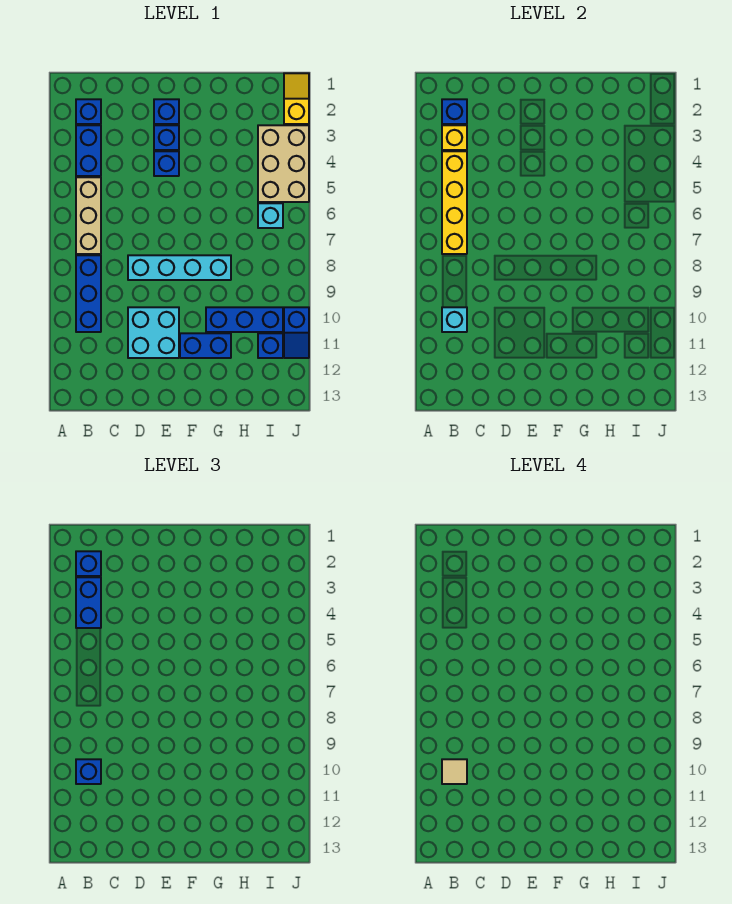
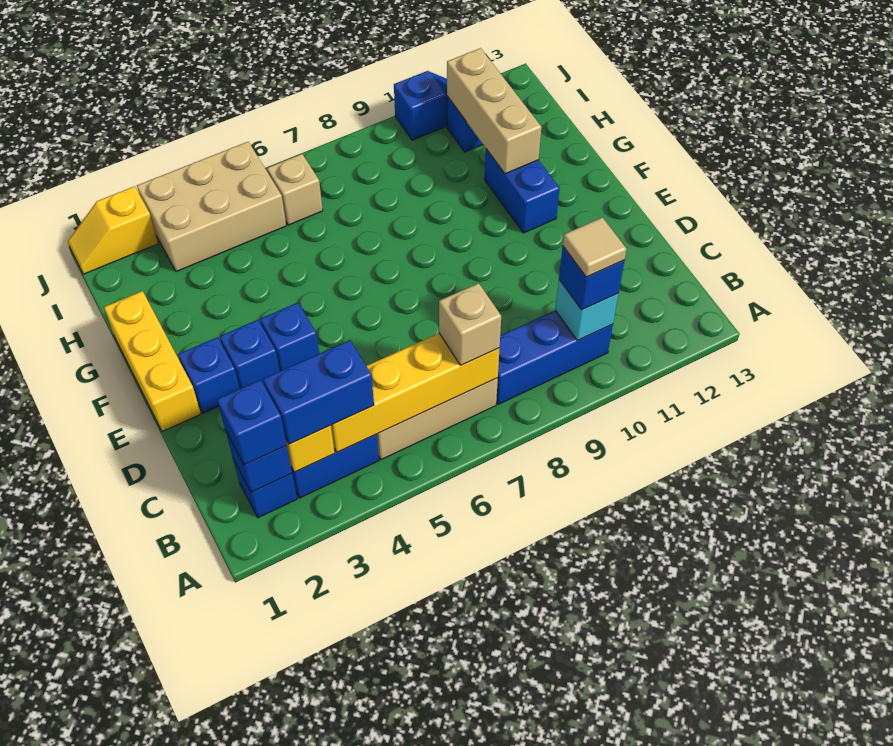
none -> tan 1x1 brick [439,283,501,365]
cyan 1x4 brick [128,255,231,280] -> none
cyan 2x2 brick [128,307,179,358] -> none
none -> yellow 1x3 brick [104,291,201,431]
blue 1x3 brick [206,307,283,332] -> none
none -> tan 1x3 brick [447,48,541,174]
cyan 1x1 brick [258,203,283,228] -> tan 1x1 brick [267,154,323,225]

